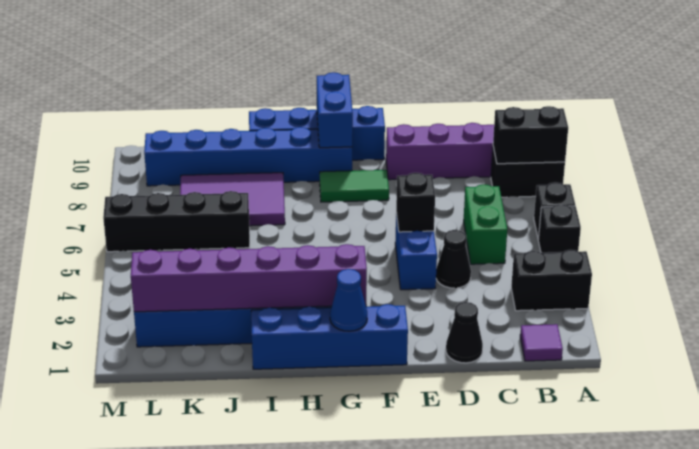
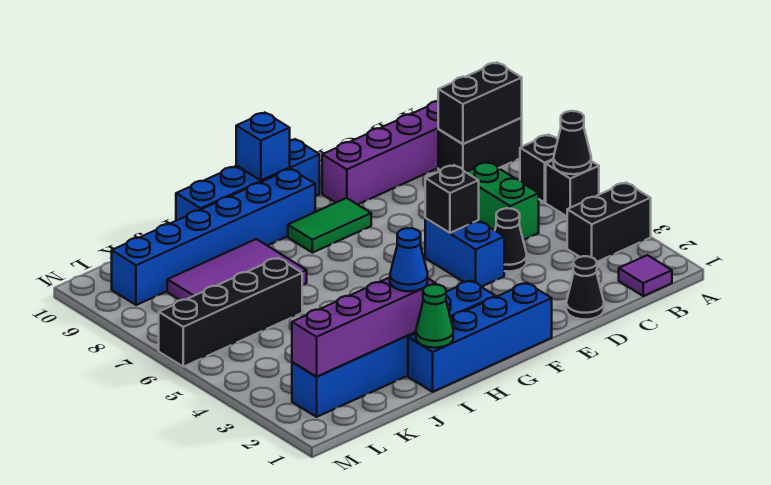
none -> black 1x1 cone [554,111,591,174]
blue 1x1 cone [330,269,367,331] -> blue 1x1 cone moved to [390,228,428,291]
purple 1x6 brick [131,244,367,312] -> purple 1x4 brick [292,277,435,377]
blue 1x2 brick [317,72,353,148] -> blue 1x1 brick [236,113,290,180]
none -> green 1x1 cone [416,284,453,348]

